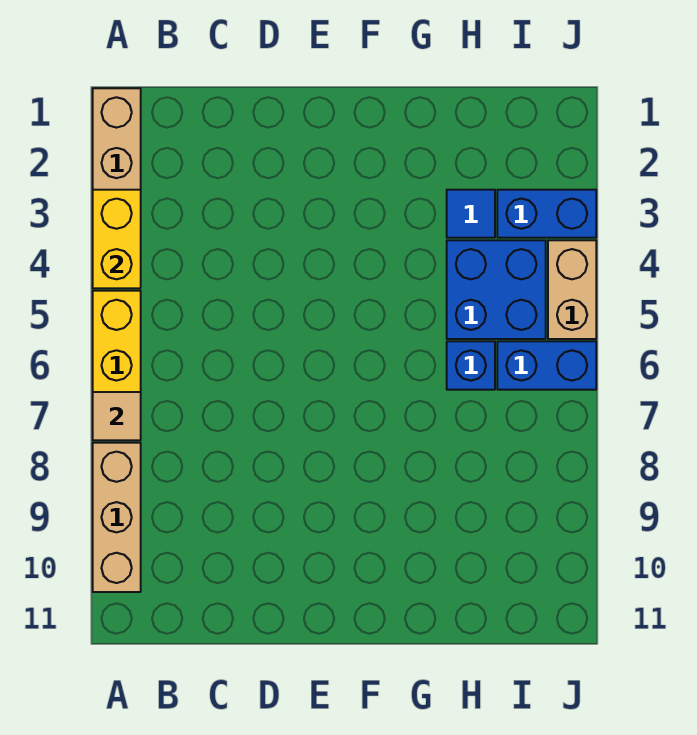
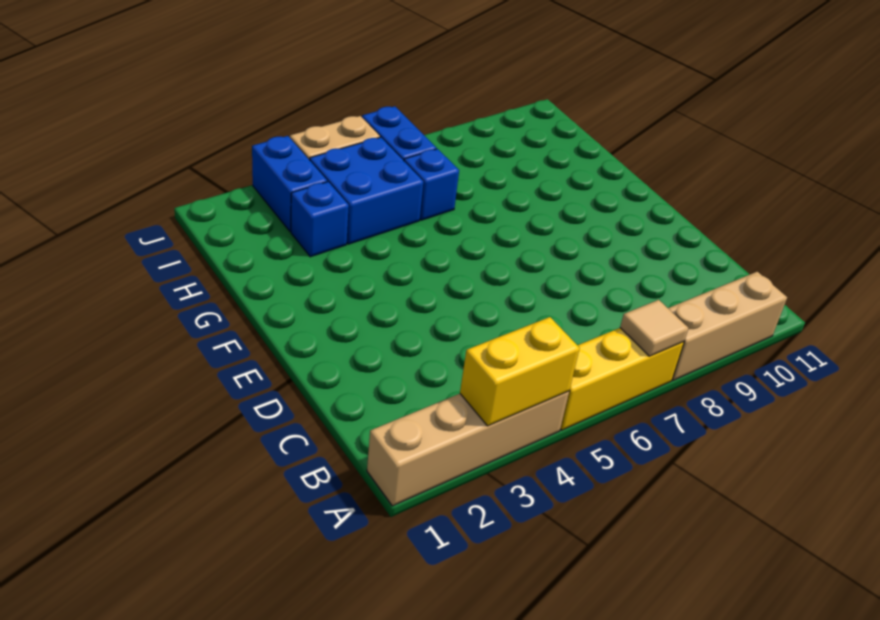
blue 1x1 tile [447,190,495,238] -> blue 1x1 brick [291,182,349,257]

